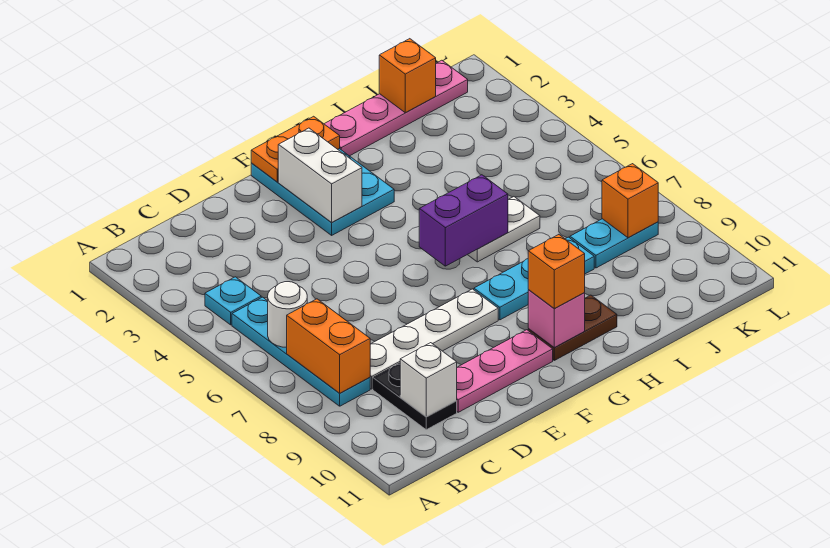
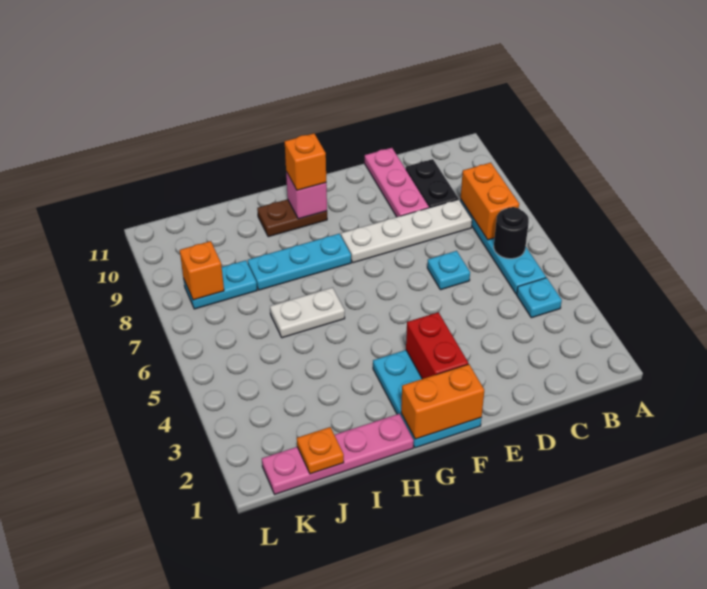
white 1x1 round brick [268,282,307,347] -> black 1x1 round brick [494,207,529,259]
white 1x1 brick [400,343,457,417] -> none
none -> cyan 1x1 plate [427,251,470,290]
pink 1x3 plate [457,330,553,412] -> pink 1x3 plate turned to [365,148,429,217]
orange 1x2 plate [251,116,340,182] -> orange 1x2 brick [401,364,484,439]
white 1x2 brick [278,128,362,223] -> red 1x2 brick [406,312,468,379]
purple 1x2 brick [419,175,508,266] -> none
orange 1x1 brick [379,39,436,113] -> orange 1x1 plate [297,427,344,474]

